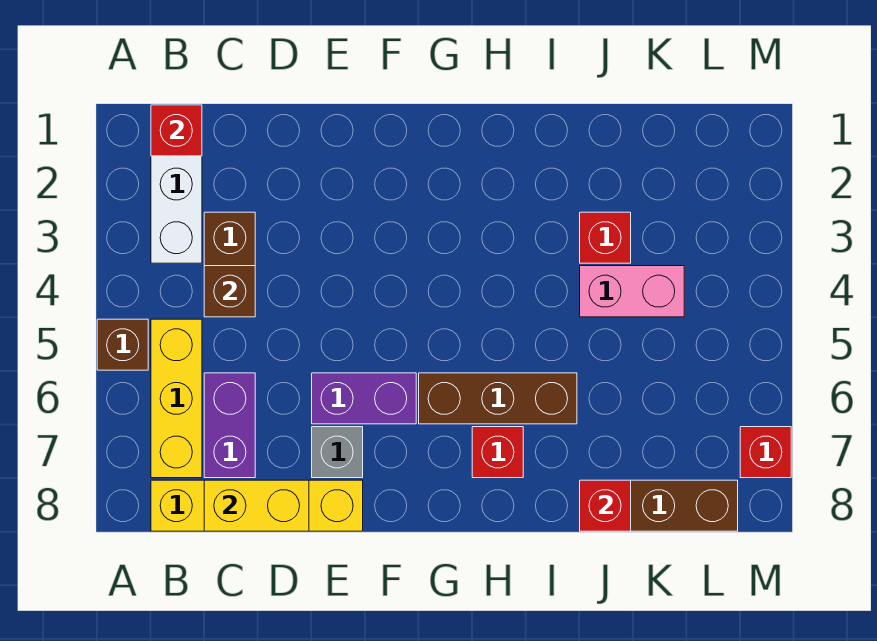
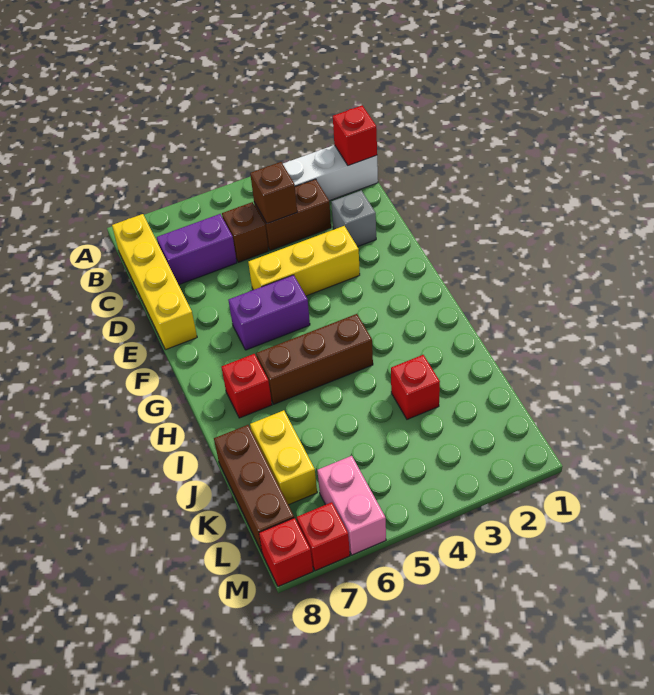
brown 1x1 brick [97,319,148,370] -> brown 1x1 brick moved to [222,202,268,262]
yellow 1x3 brick [151,319,202,478] -> yellow 1x3 brick moved to [248,226,360,296]
yellow 1x2 brick [204,480,309,531] -> yellow 1x2 brick moved to [250,410,317,505]
purple 1x2 brick [312,373,416,424] -> purple 1x2 brick turned to [229,275,310,350]
grey 1x1 brick [312,427,363,478] -> grey 1x1 brick moved to [332,191,376,247]
brown 1x3 brick [419,373,577,424] -> brown 1x3 brick turned to [256,314,373,404]
pink 1x2 brick [580,266,684,317] -> pink 1x2 brick moved to [317,456,386,555]
red 1x1 brick [580,480,631,531] -> red 1x1 brick moved to [259,518,313,586]

